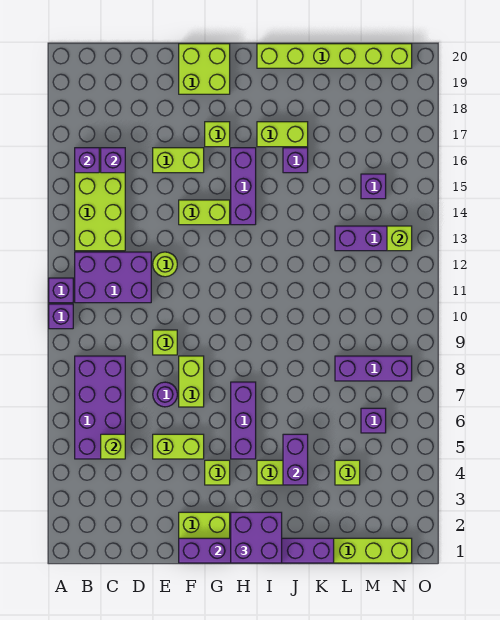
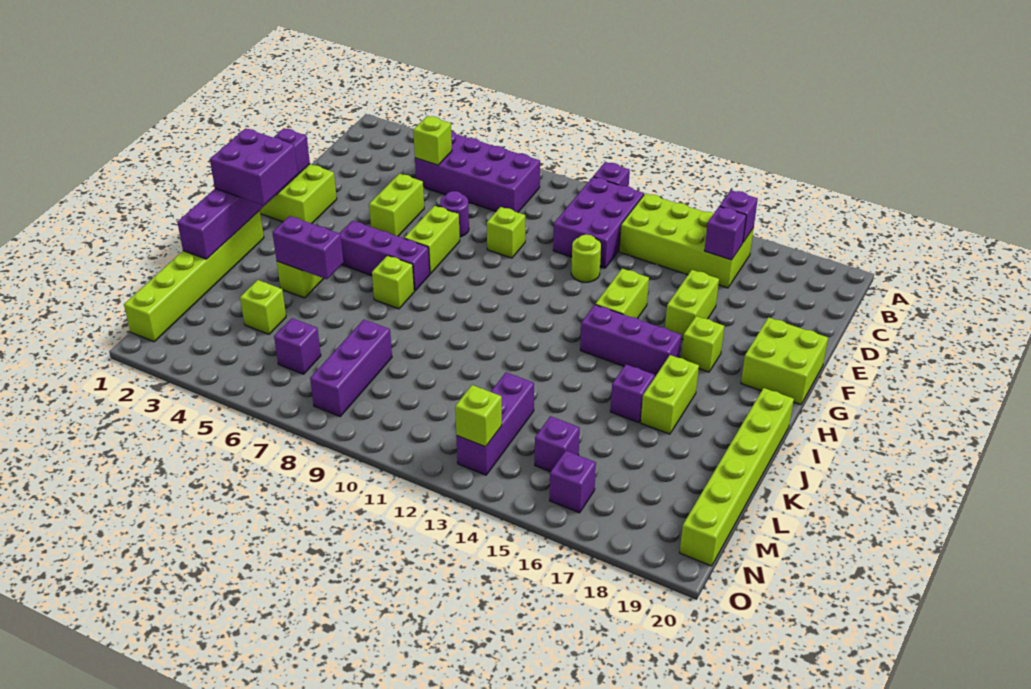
purple 1x1 brick [49,304,73,329] -> purple 1x1 brick moved to [550,451,596,513]
lime 1x2 brick [179,356,204,407] -> lime 1x2 brick turned to [404,206,460,274]
lime 1x1 brick [205,460,230,485] -> lime 1x1 brick moved to [372,255,414,309]

